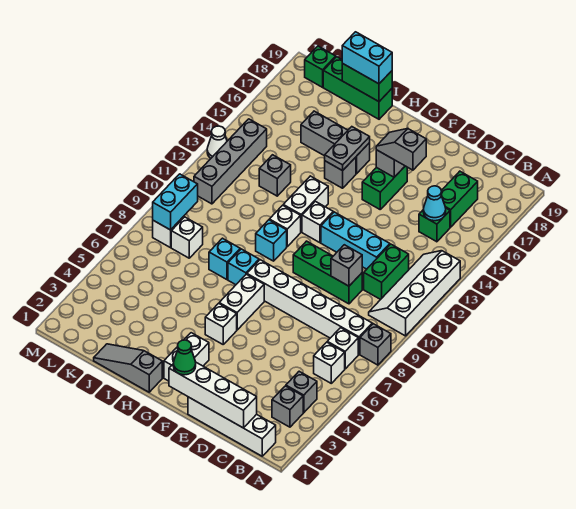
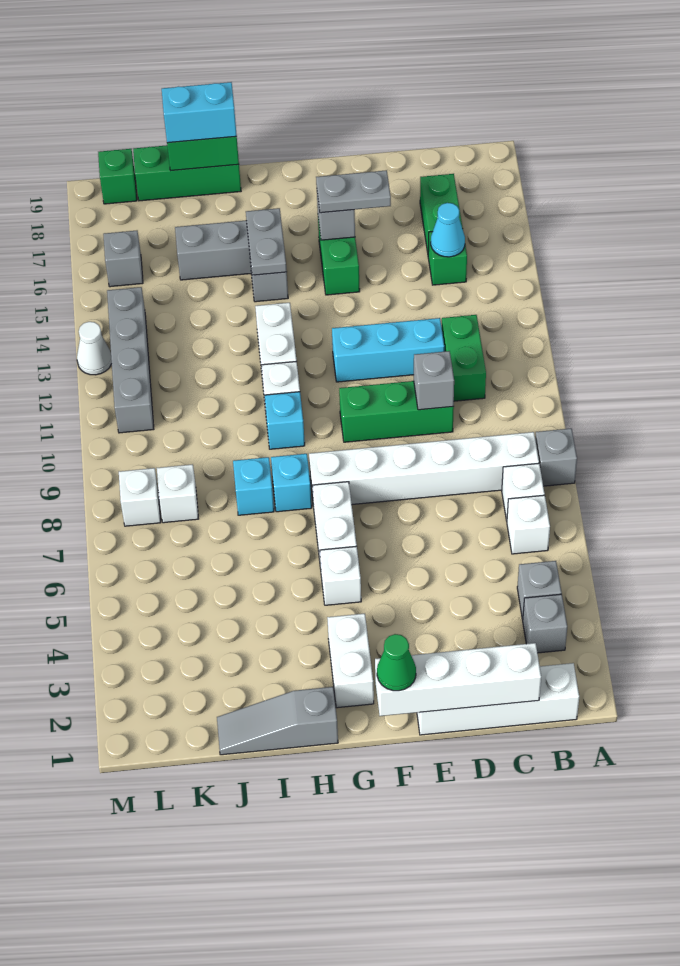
white 2x4 slope [369,251,460,336] -> none
grey 1x2 slope [376,129,426,170] -> grey 1x2 plate [316,170,391,213]
white 1x1 brick [302,201,333,243] -> none
grey 1x1 brick [259,155,291,196] -> grey 1x1 brick moved to [103,231,143,287]
cyan 1x2 brick [153,174,198,230] -> none

